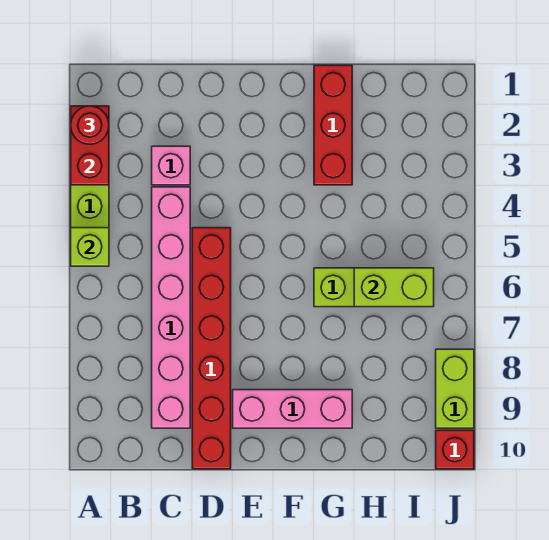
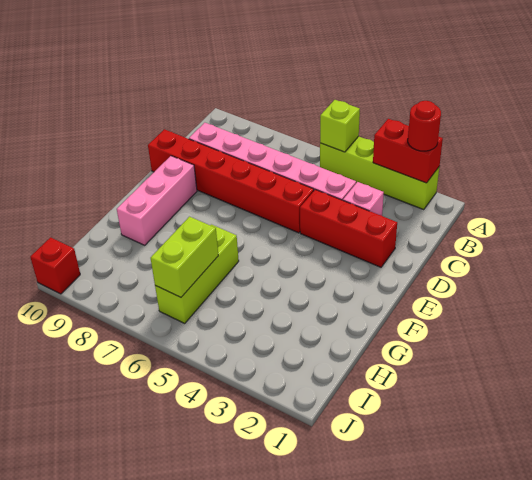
red 1x3 brick [314,65,352,185] -> red 1x3 brick moved to [300,190,397,267]
lime 1x2 brick [436,349,474,428] -> none

